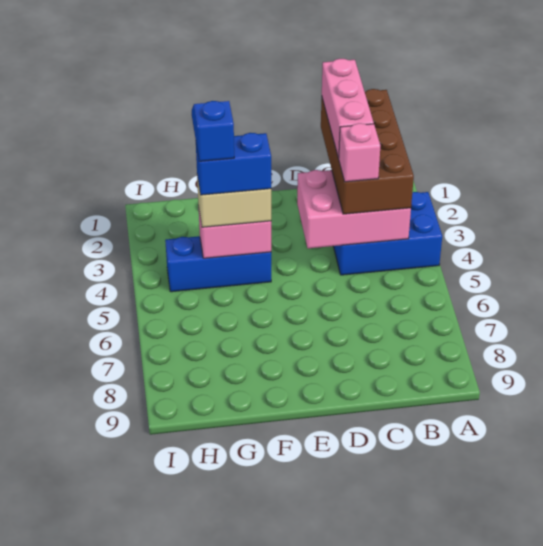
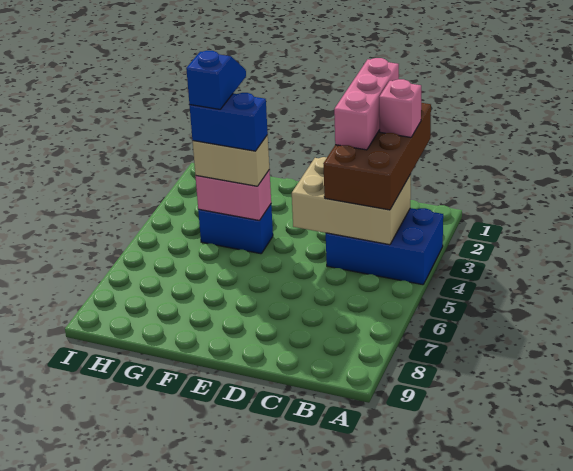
pink 2x3 brick [297,170,411,248] -> tan 2x3 brick [292,157,411,245]
pink 1x1 brick [339,123,380,182] -> pink 1x1 brick moved to [379,79,421,137]
blue 1x3 brick [165,236,271,292] -> blue 1x2 brick [198,204,273,254]

